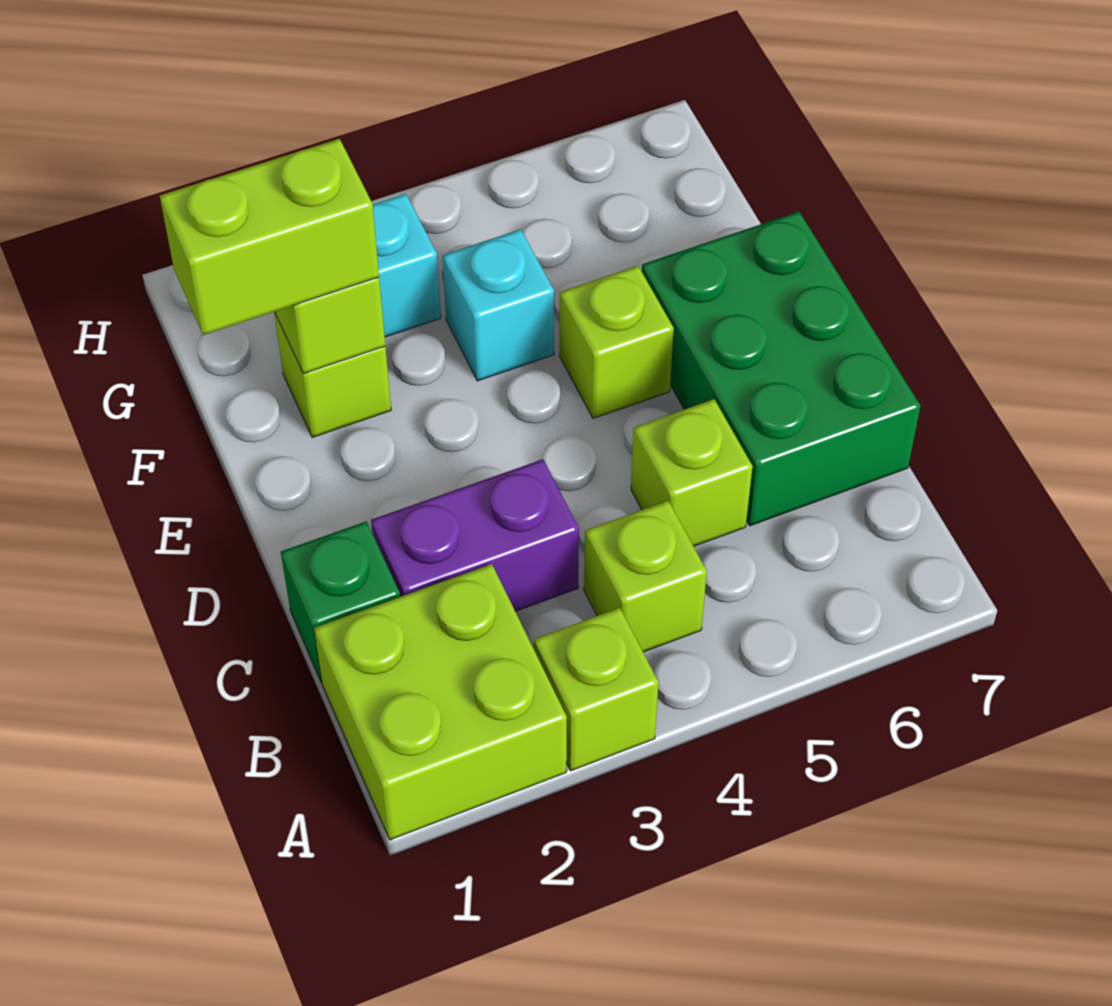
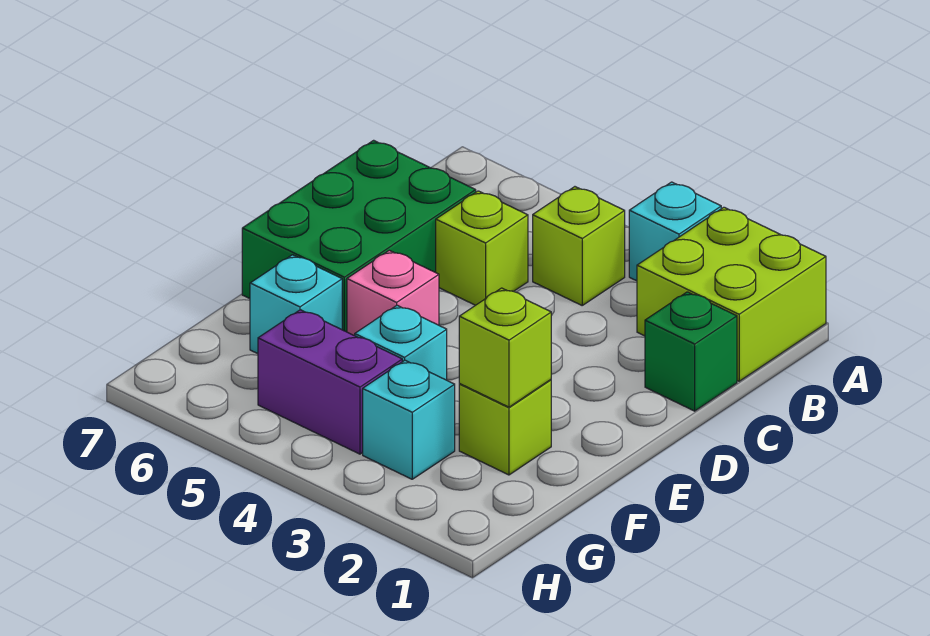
lime 1x1 brick [534,608,659,771] -> cyan 1x1 brick [629,182,721,281]
purple 1x2 brick [371,459,579,611] -> purple 1x2 brick moved to [258,310,402,454]
lime 1x1 brick [560,266,674,418] -> pink 1x1 brick [347,250,439,336]
lime 1x2 brick [160,139,379,335] -> none
none -> cyan 1x1 brick [250,255,342,354]

